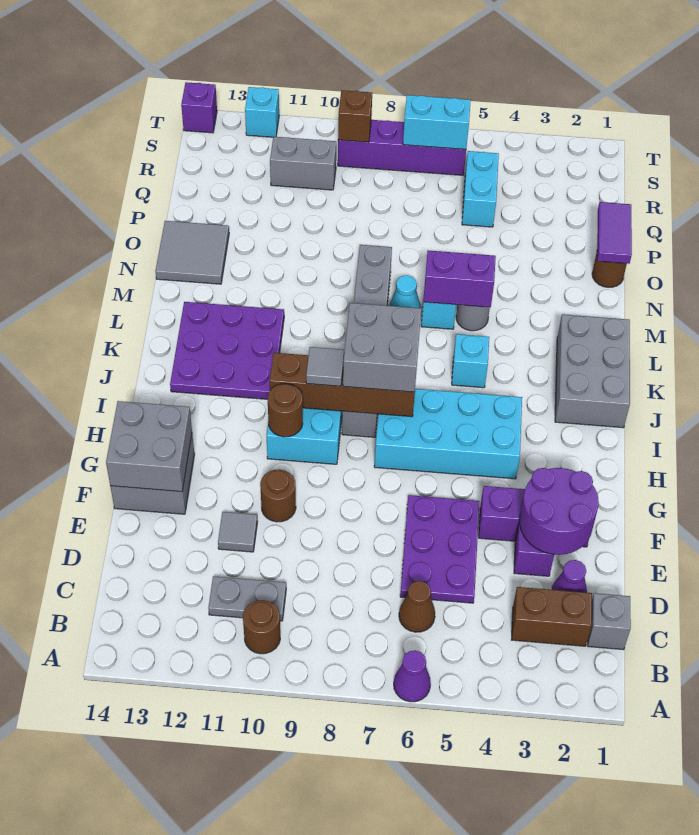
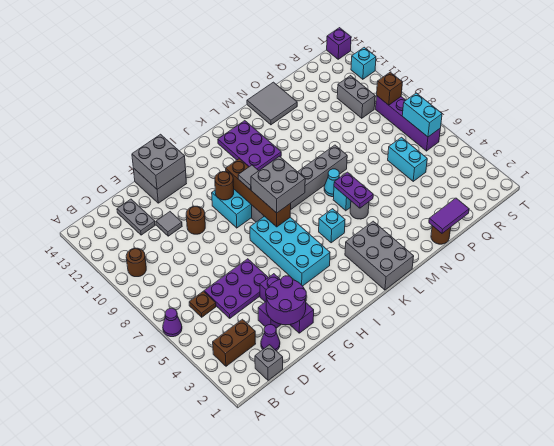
brown 1x2 brick [511,587,592,646] -> brown 1x2 brick turned to [213,319,256,366]
brown 1x1 cone [399,581,435,632] -> brown 1x1 plate [189,291,216,317]
grey 1x2 plate [208,576,286,621] -> grey 1x2 plate moved to [117,199,155,235]
grey 2x3 brick [555,314,630,428] -> grey 2x3 brick turned to [345,221,414,290]
purple 3x3 plate [170,302,284,399] -> purple 2x3 plate [218,121,281,170]
purple 1x2 brick [423,251,496,307] -> purple 1x2 plate [334,172,373,208]
cyan 1x2 brick [462,151,499,227] -> cyan 1x2 brick turned to [388,137,427,181]

